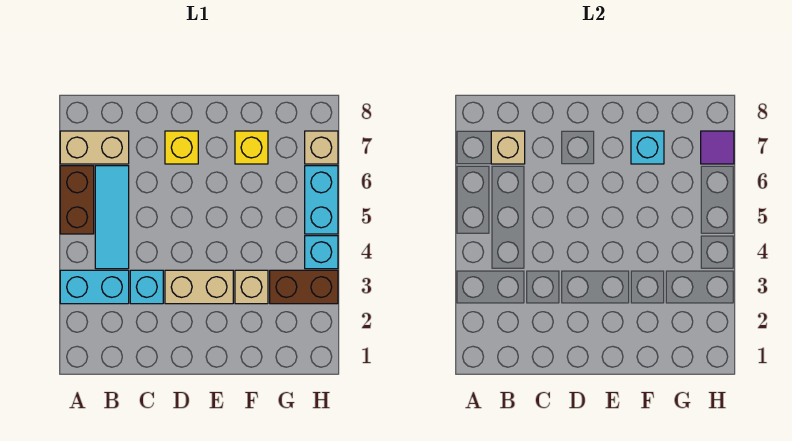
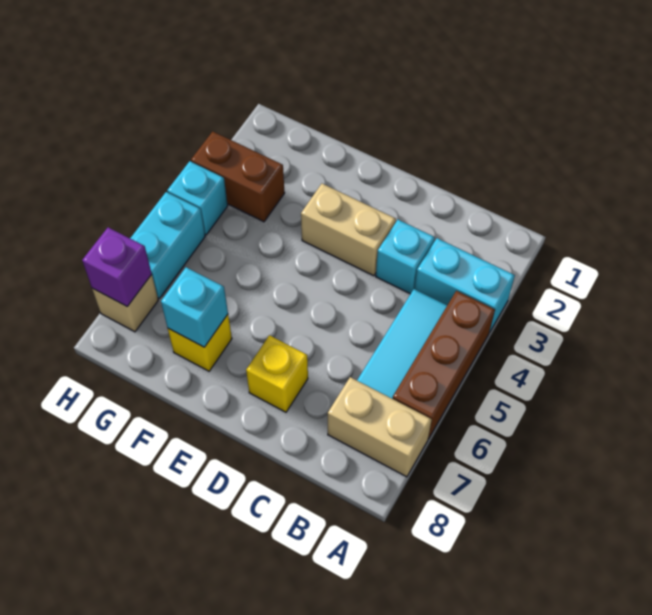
brown 1x2 brick [60,166,94,234] -> brown 1x3 brick [392,291,495,439]
tan 1x1 brick [491,131,525,164] -> none
tan 1x1 brick [235,270,268,304] -> none
purple 1x1 tile [701,131,734,164] -> purple 1x1 brick [82,227,152,307]

